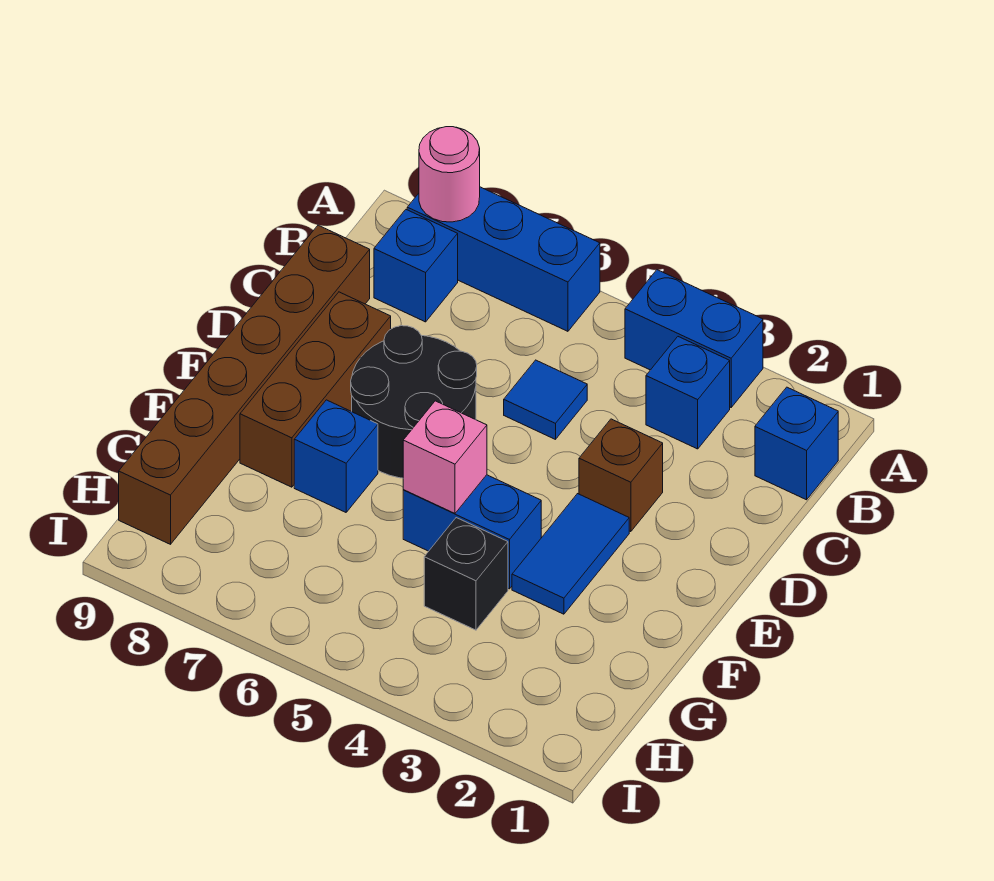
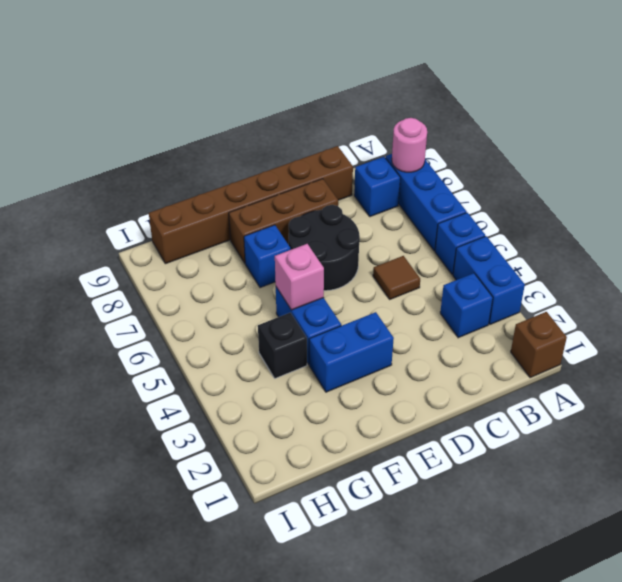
blue 1x1 brick [755,387,838,500] -> blue 1x1 brick moved to [435,213,485,275]
blue 1x1 tile [504,360,587,439] -> brown 1x1 tile [373,256,420,299]
brown 1x1 brick [579,419,663,532] -> brown 1x1 brick moved to [511,312,567,378]
blue 1x2 tile [512,494,629,614] -> blue 1x2 brick [309,312,394,392]

